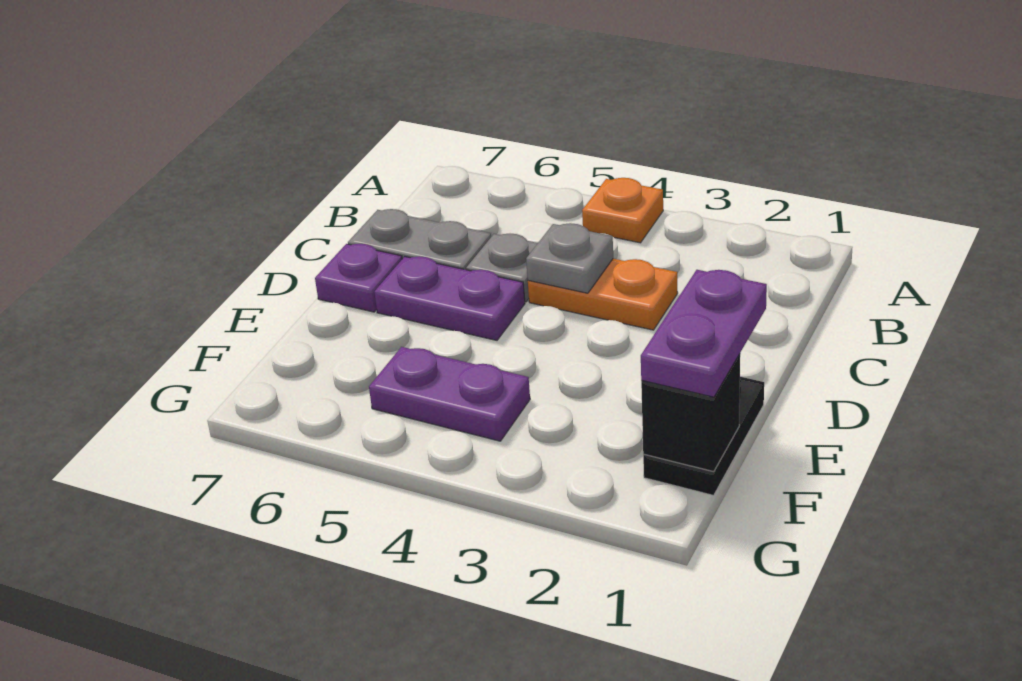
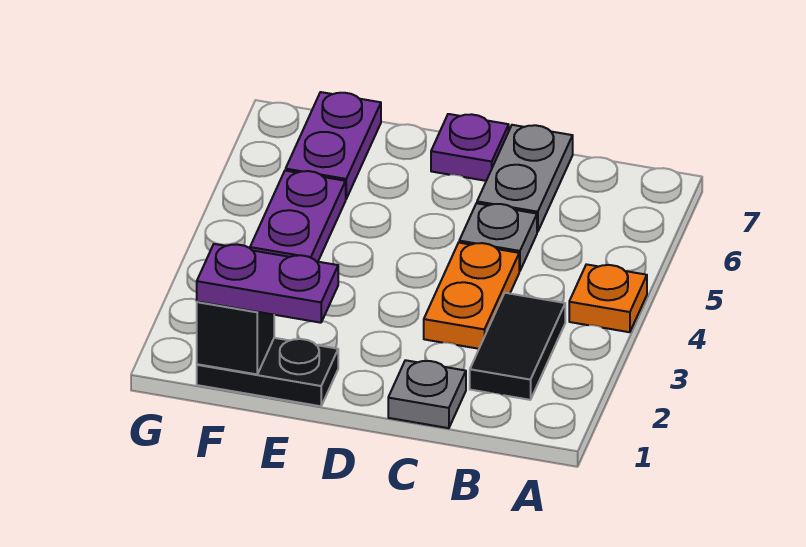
none -> black 1x2 tile [470,293,565,400]
grey 1x1 plate [526,223,613,293] -> grey 1x1 plate moved to [388,360,466,428]
purple 1x2 plate [374,256,525,340] -> purple 1x2 plate moved to [286,92,381,199]

